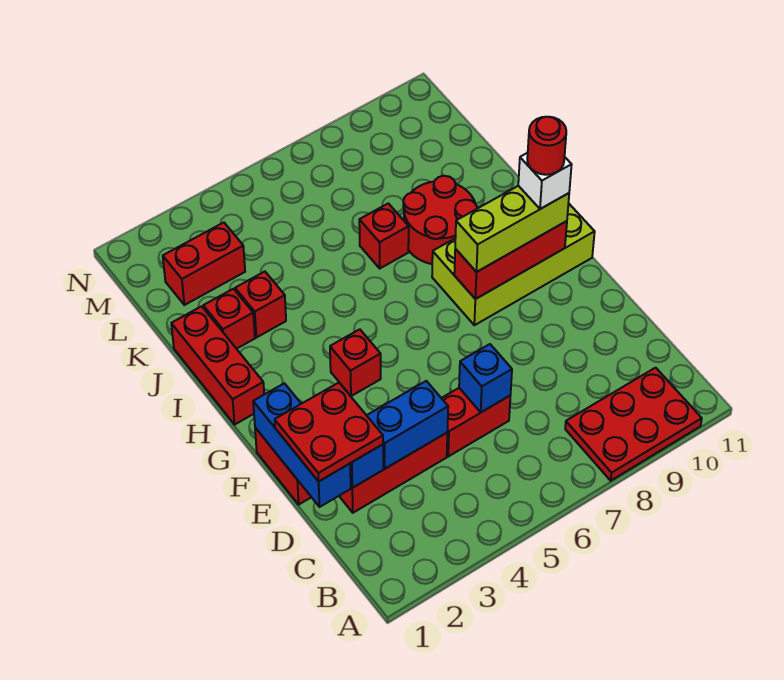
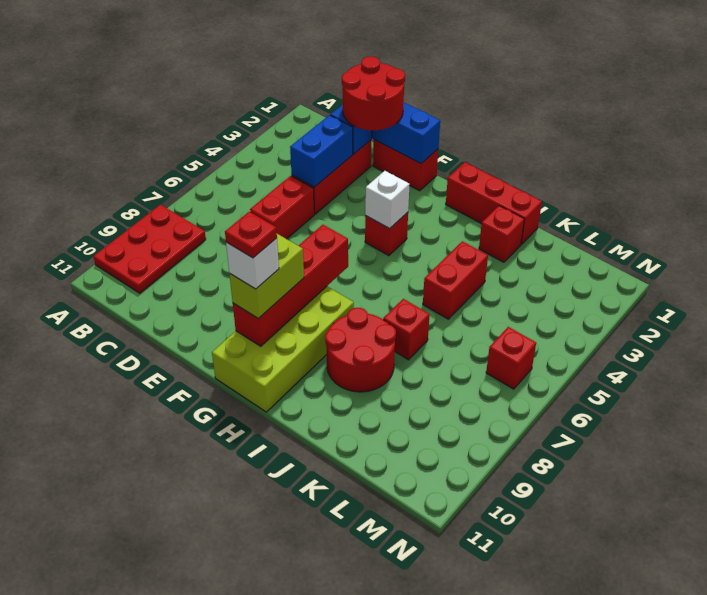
red 2x2 plate [275,383,383,481] -> red 2x2 round brick [342,56,405,130]
blue 1x1 brick [459,344,512,412] -> none
none -> white 1x1 brick [365,171,410,229]
red 1x3 brick [454,221,567,299] -> red 1x4 brick [233,225,348,346]
lime 1x3 brick [455,186,569,272] -> lime 1x2 brick [230,234,304,319]
red 1x1 round brick [527,117,566,175] -> red 1x1 plate [225,212,277,258]
red 1x1 brick [235,272,286,338] -> red 1x1 brick moved to [486,327,536,389]
red 1x2 brick [163,223,245,305] -> red 1x2 brick moved to [423,241,488,319]

